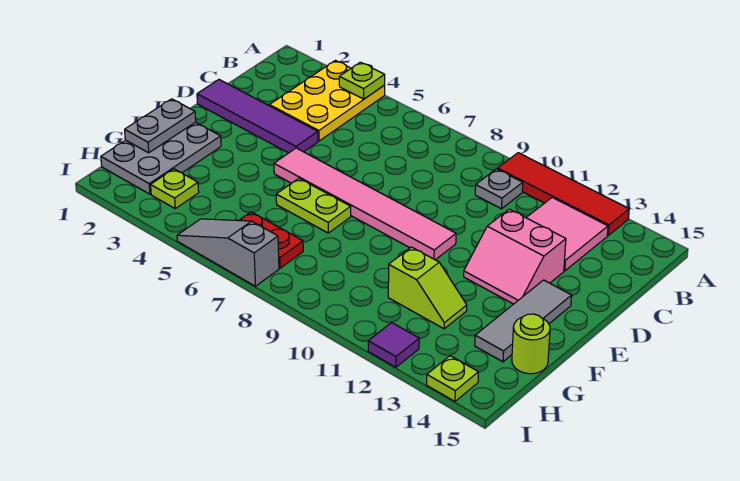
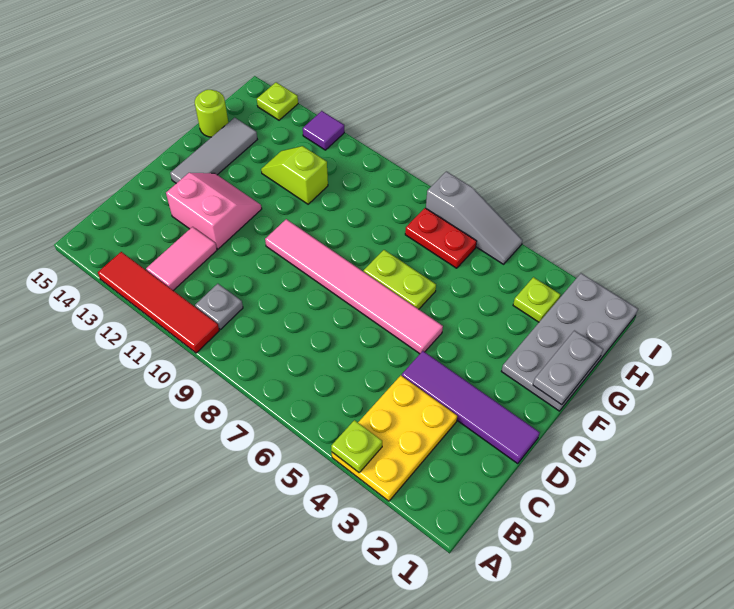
pink 2x2 tile [526,197,608,271] -> pink 1x2 tile [146,227,217,291]
grey 2x3 plate [101,122,221,194] -> grey 2x4 plate [501,273,638,411]

